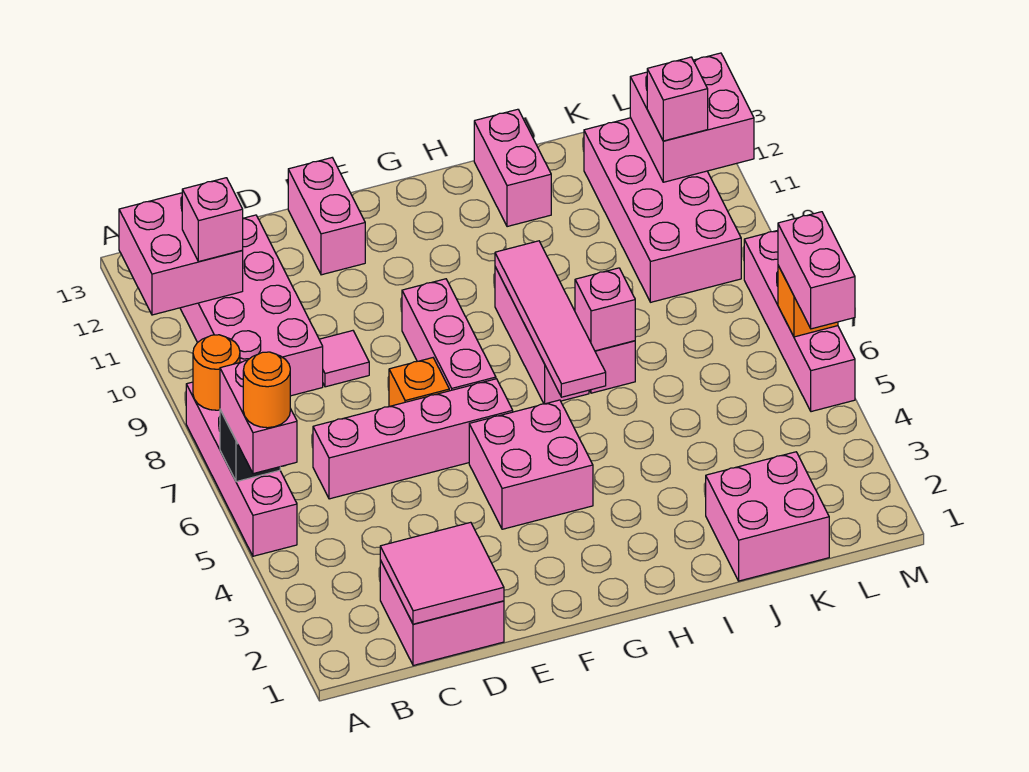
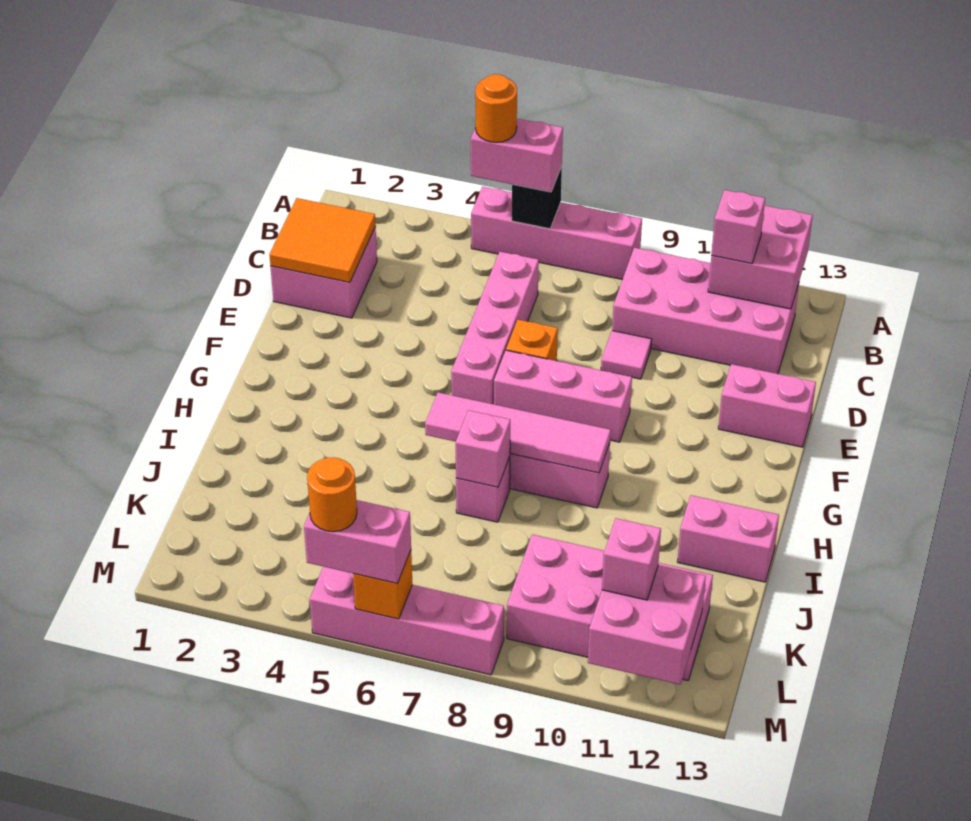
orange 1x1 round brick [193,335,240,410] -> orange 1x1 round brick moved to [307,458,357,532]
pink 2x2 tile [380,522,504,624] -> orange 2x2 tile [269,198,376,282]
pink 2x2 brick [469,400,593,529] -> none
pink 2x2 brick [706,452,829,581] -> none

